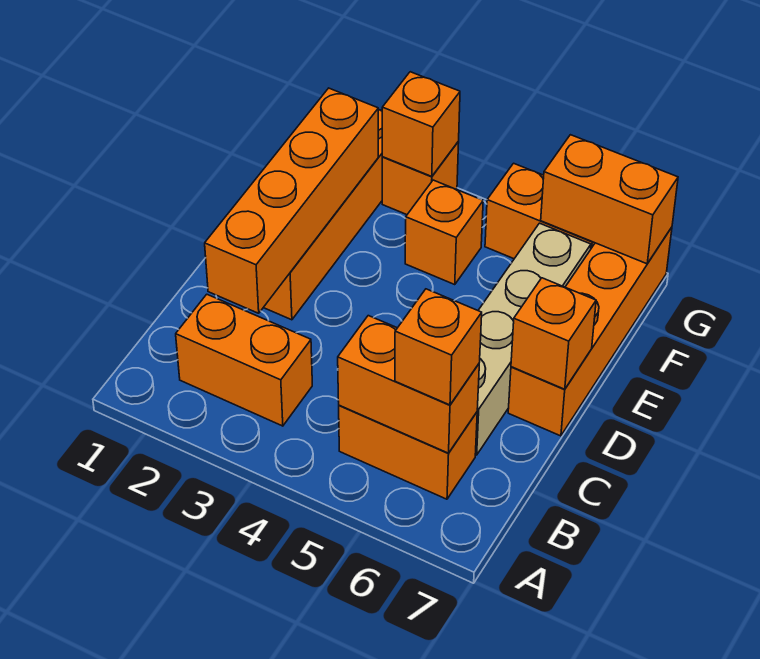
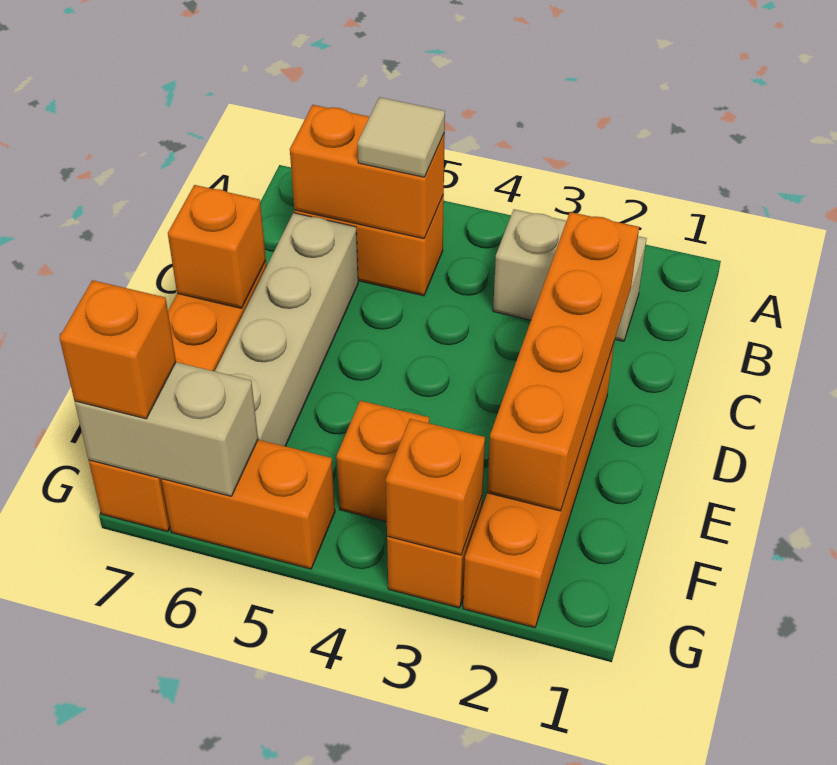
orange 1x2 brick [176,294,312,426] -> tan 1x2 brick [493,209,647,341]
none -> tan 1x1 tile [358,97,445,177]
orange 1x1 brick [395,289,482,405] -> orange 1x1 brick moved to [59,280,176,419]
orange 1x2 brick [541,135,678,264] -> tan 1x2 brick [75,362,258,496]

